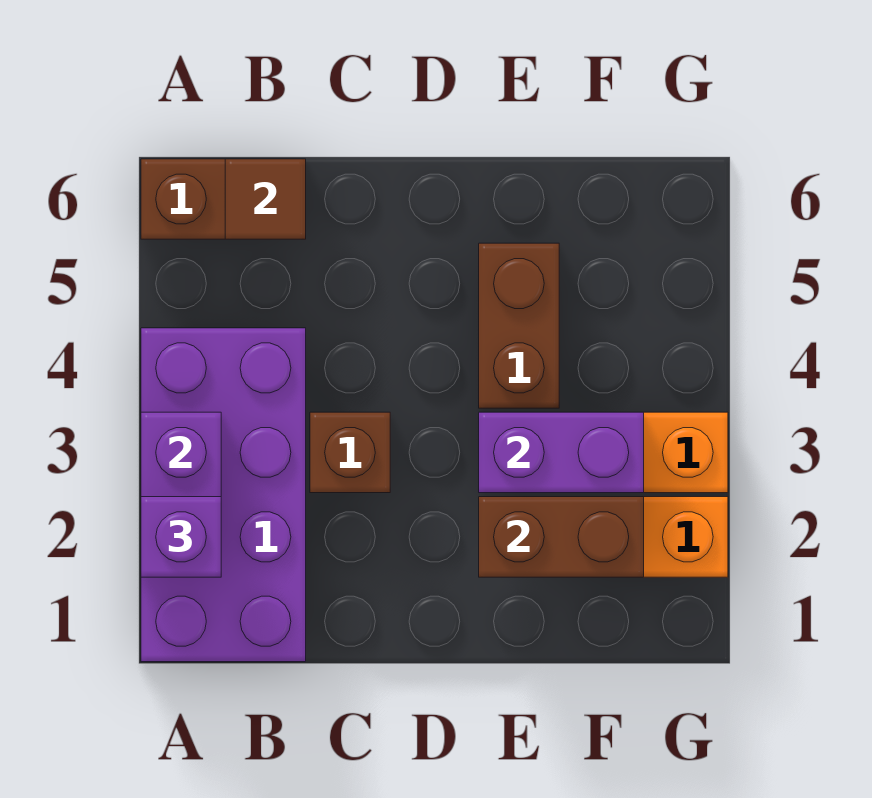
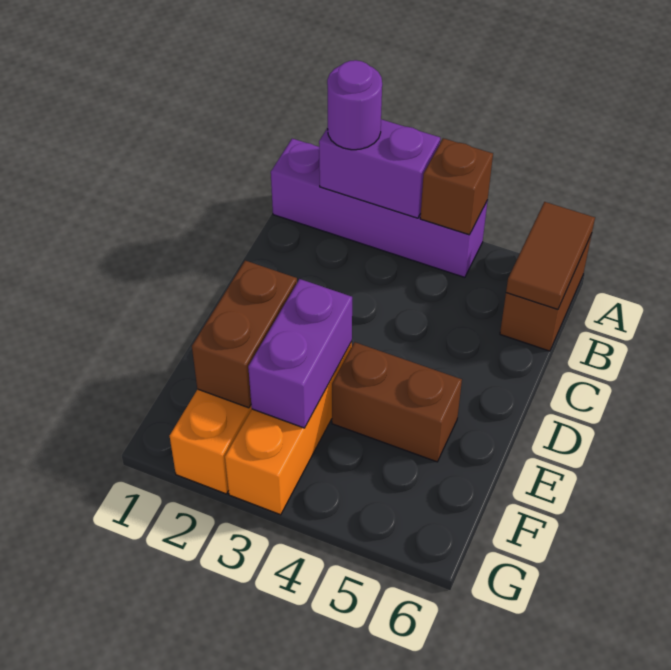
purple 2x4 brick [141,328,306,662] -> purple 1x4 brick [271,139,488,277]
purple 1x1 brick [141,497,221,577] -> purple 1x1 round brick [327,60,382,150]
brown 1x1 tile [225,159,306,239] -> brown 1x2 tile [506,202,595,309]
brown 1x1 brick [310,412,390,493] -> brown 1x1 brick moved to [420,138,493,235]

